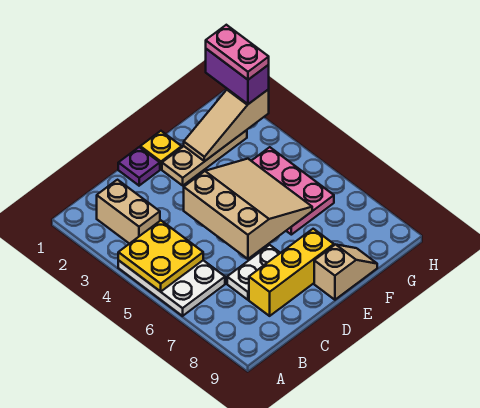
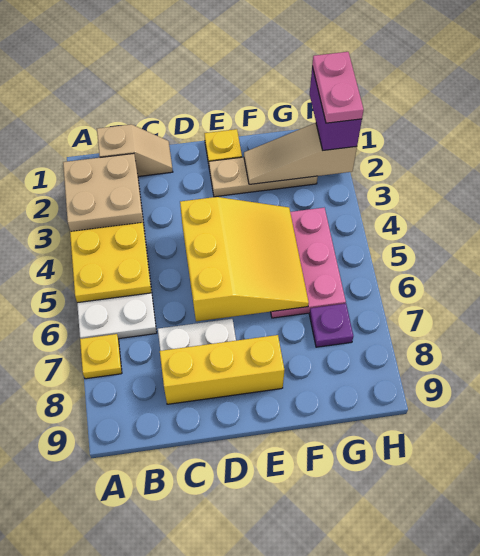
none -> yellow 1x1 plate [80,334,122,379]
tan 1x2 brick [97,180,160,244] -> tan 2x2 brick [63,154,145,232]
purple 1x1 plate [118,147,160,186] -> purple 1x1 plate moved to [309,303,353,347]
tan 3x3 slope [184,159,312,259] -> yellow 3x3 slope [180,197,309,321]
tan 1x2 slope [314,244,377,300] -> tan 1x2 slope moved to [97,124,173,176]

